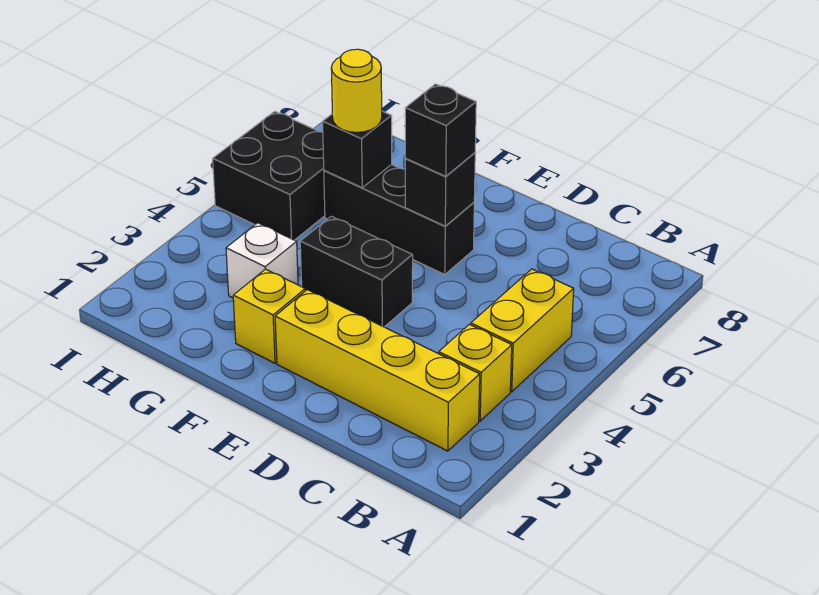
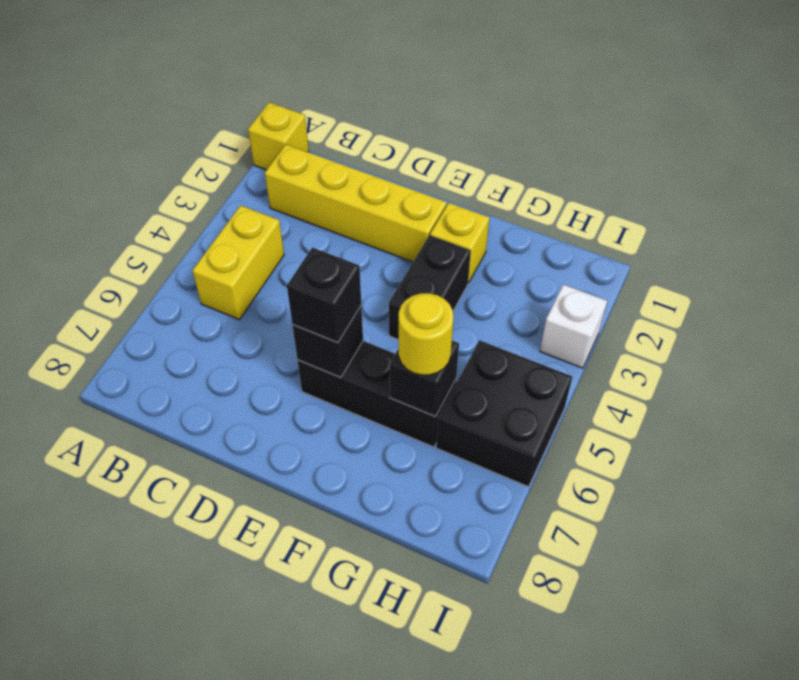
yellow 1x1 brick [439,324,512,421] -> yellow 1x1 brick moved to [248,102,309,170]
black 1x2 brick [300,216,413,327] -> black 1x2 brick turned to [389,235,471,340]
white 1x1 brick [226,223,298,298] -> white 1x1 brick moved to [540,284,607,368]

